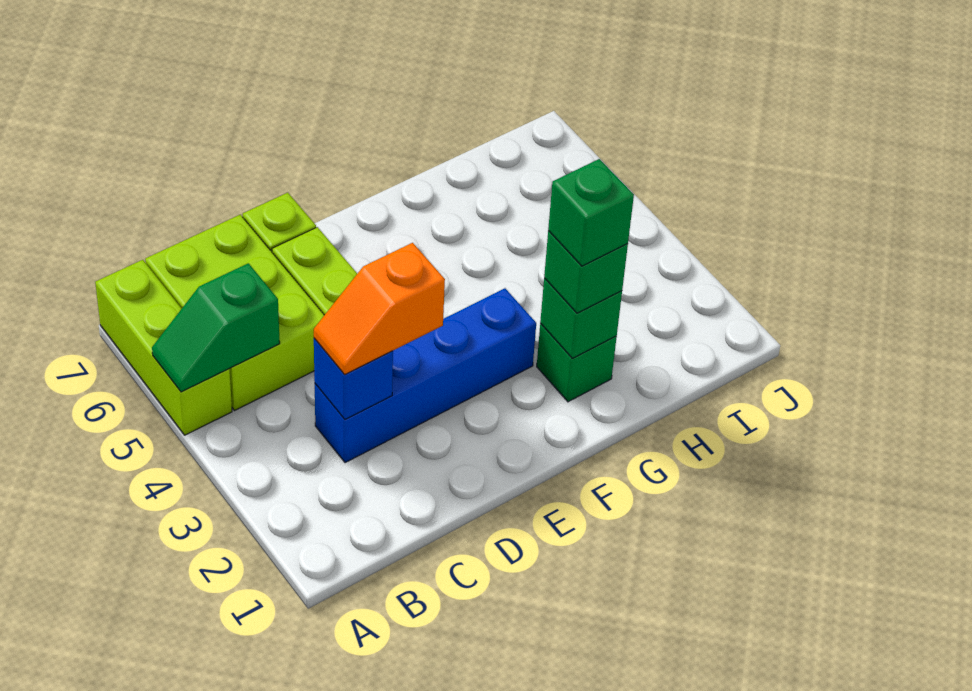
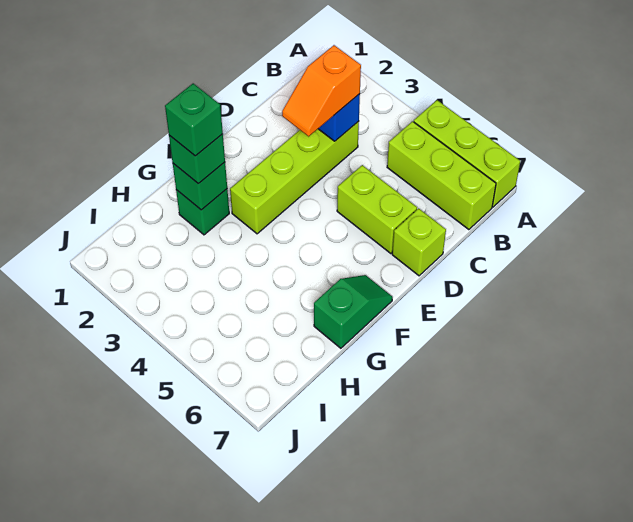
green 1x2 slope [152,263,280,392] -> green 1x2 slope moved to [314,275,393,348]
lime 2x3 brick [145,215,324,411] -> lime 1x3 brick [387,121,496,230]
blue 1x4 brick [315,288,536,463] -> lime 1x4 brick [230,121,359,234]
orange 1x2 slope [314,243,445,374] -> orange 1x2 slope turned to [282,45,361,136]

